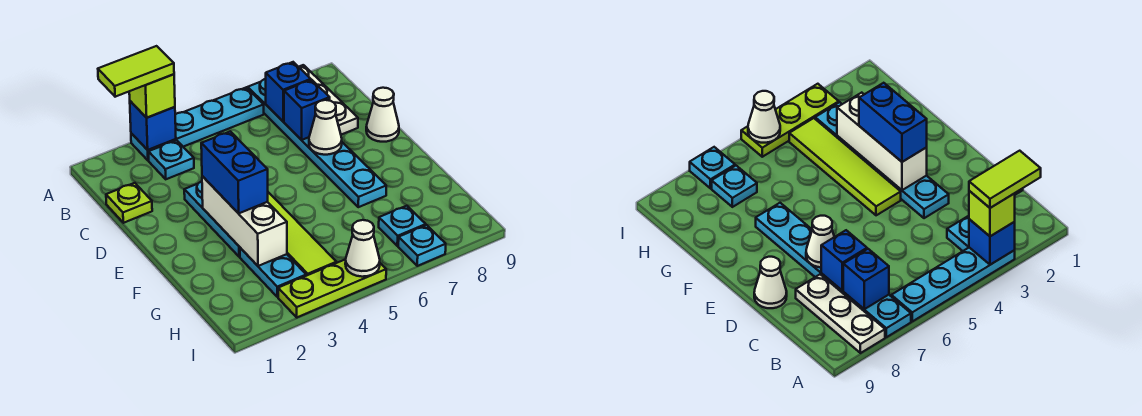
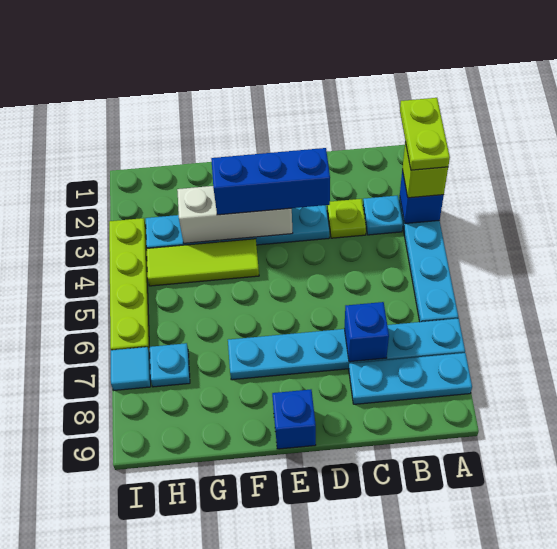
lime 1x2 tile [98,46,174,97] -> lime 1x2 plate [400,98,450,170]
white 1x3 plate [299,65,358,135] -> cyan 1x3 plate [349,353,472,404]
blue 1x1 brick [266,62,311,121] -> blue 1x1 brick moved to [272,389,316,449]
lime 1x1 plate [106,183,152,223] -> lime 1x1 plate moved to [327,199,366,238]
white 1x1 cone [309,100,342,155] -> none
white 1x1 cone [366,88,399,142] -> none
blue 1x2 brick [201,131,268,213] -> blue 1x3 brick [211,148,330,215]
lime 1x4 tile [268,192,336,276] -> lime 1x3 tile [147,239,259,286]
lime 1x3 plate [278,259,386,317] -> lime 1x4 plate [109,218,150,352]
white 1x1 cone [345,220,380,277] -> none
cyan 1x1 plate [398,225,446,266] -> cyan 1x1 tile [111,347,151,391]

